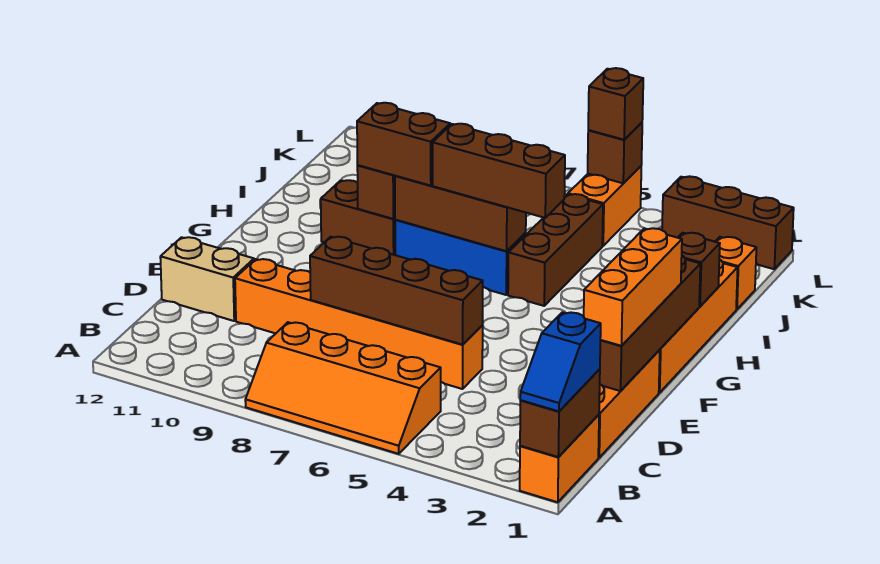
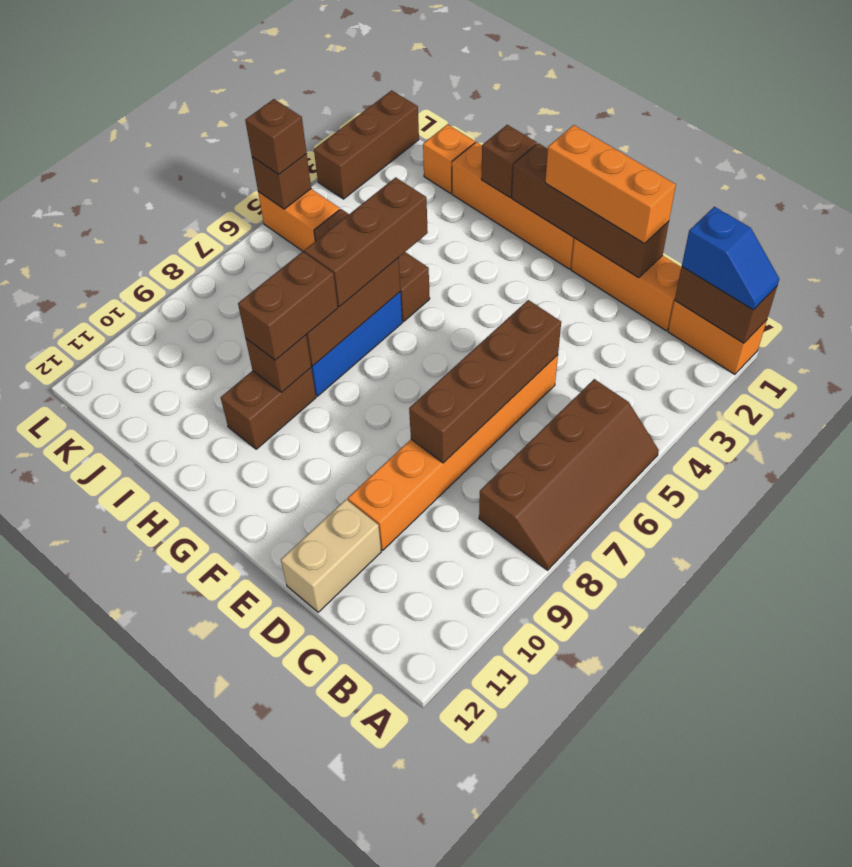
orange 2x4 slope [245,322,441,454] -> brown 2x4 slope [479,379,659,570]

